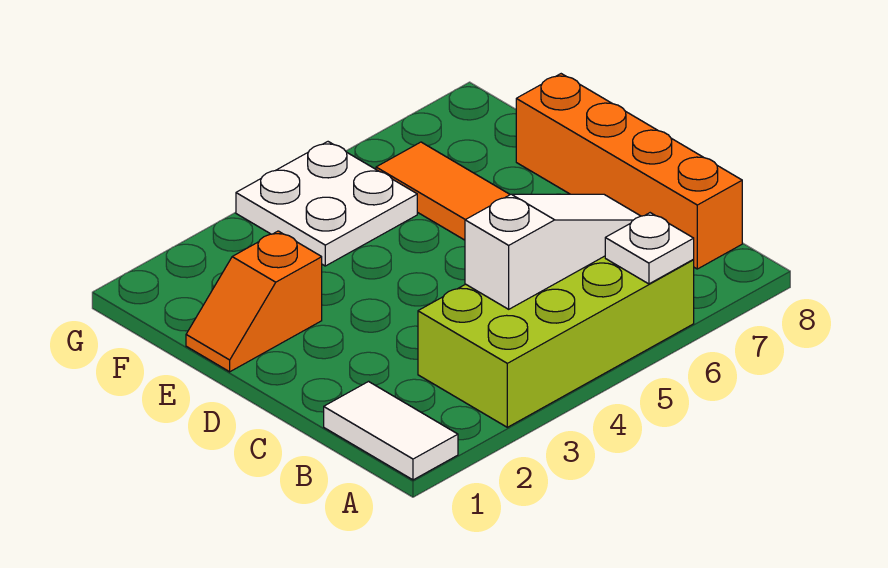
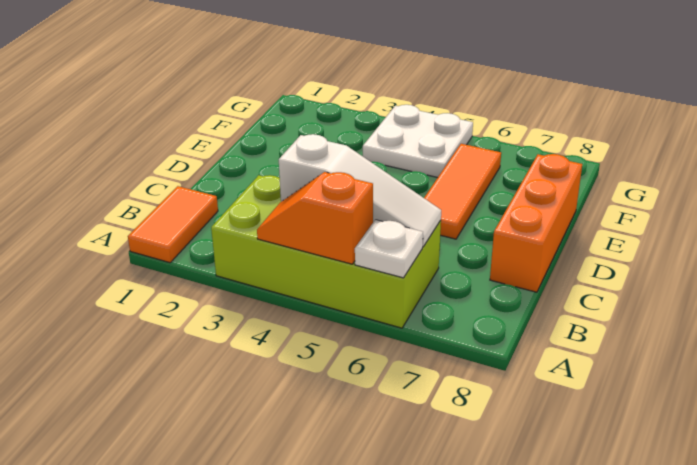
white 1x2 tile [324,382,458,480] -> orange 1x2 tile [128,186,218,263]
orange 1x4 brick [516,74,742,269] -> orange 1x3 brick [490,154,582,292]
orange 1x2 slope [186,231,322,372] -> orange 1x2 slope moved to [257,172,373,264]

